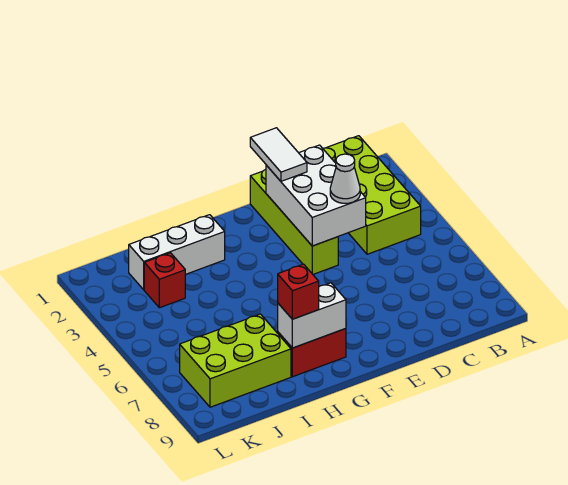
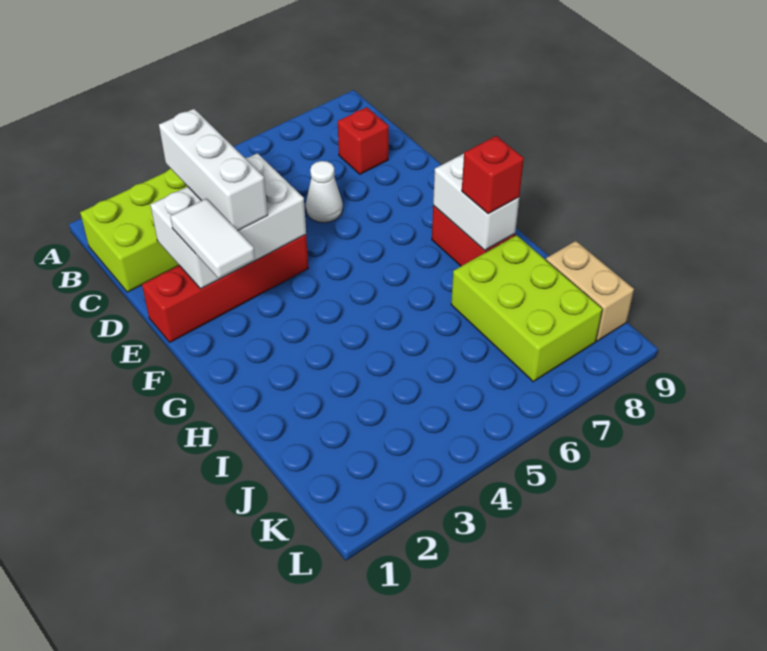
white 1x1 cone [330,154,360,203] -> white 1x1 cone moved to [306,161,343,223]
lime 1x4 brick [250,169,338,274] -> red 1x4 brick [142,235,309,342]
white 1x2 tile [250,128,307,181] -> white 1x2 tile turned to [170,199,255,279]
white 1x3 brick [129,215,225,290] -> white 1x3 brick moved to [159,109,268,231]
red 1x1 brick [144,253,185,308] -> red 1x1 brick moved to [338,107,389,174]
none -> tan 1x2 brick [546,241,634,341]

